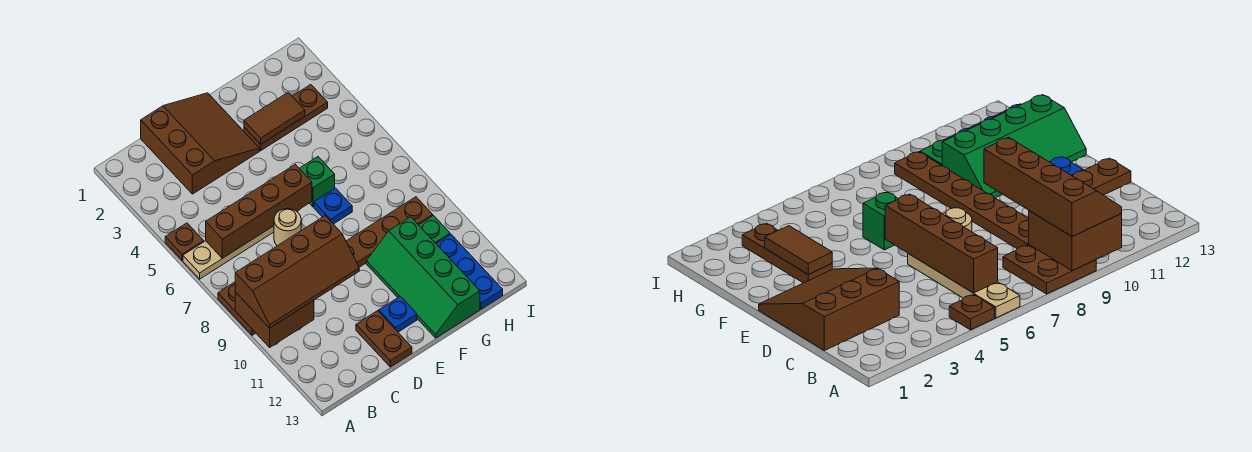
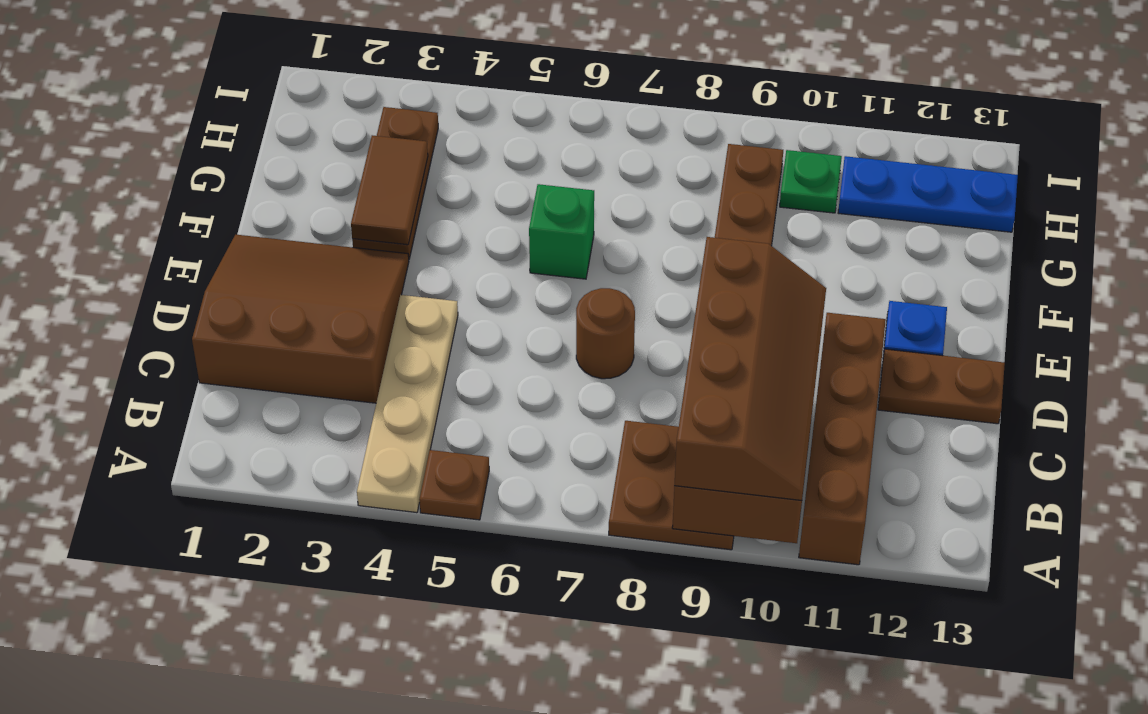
tan 1x4 plate [183,226,274,279] -> tan 1x4 plate moved to [357,295,458,513]
brown 1x4 brick [206,164,312,258] -> brown 1x4 brick moved to [799,313,886,565]
tan 1x1 round brick [274,209,301,246] -> brown 1x1 round brick [576,288,635,379]
blue 1x1 plate [314,188,352,224] -> none
green 2x4 slope [366,217,480,338] -> none

